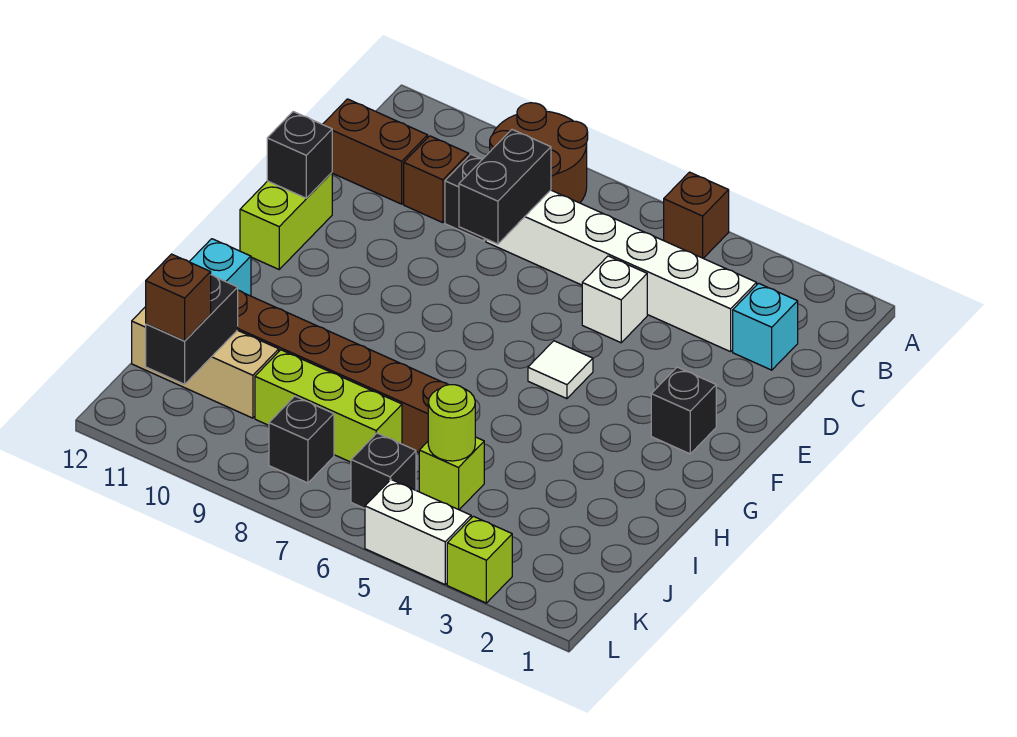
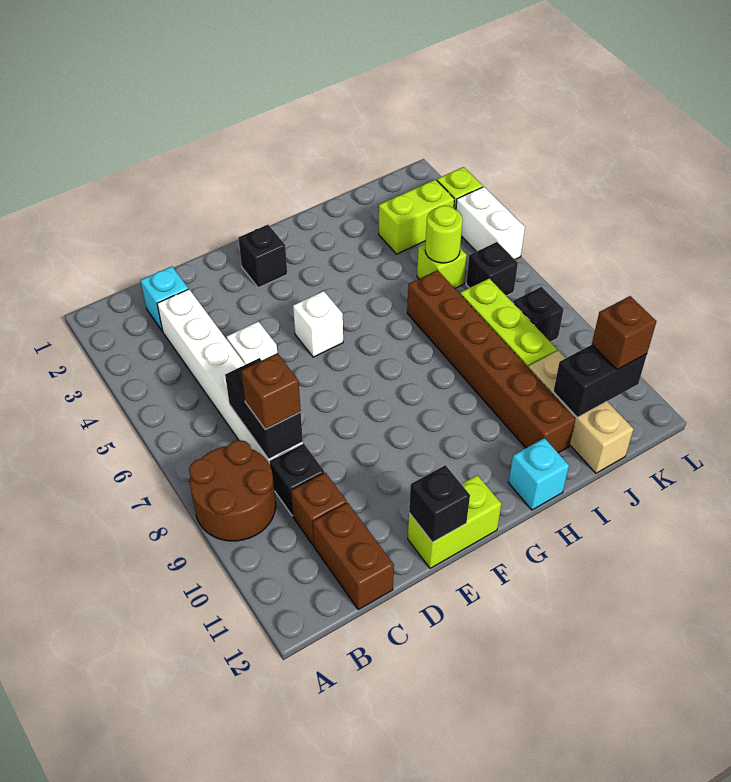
brown 1x1 brick [664,172,729,258] -> brown 1x1 brick moved to [241,353,301,430]
black 1x2 brick [459,130,551,244] -> black 1x2 brick turned to [225,358,303,459]
white 1x1 tile [528,341,593,399] -> white 1x1 brick [293,291,343,357]
none -> lime 1x2 brick [379,180,454,254]

